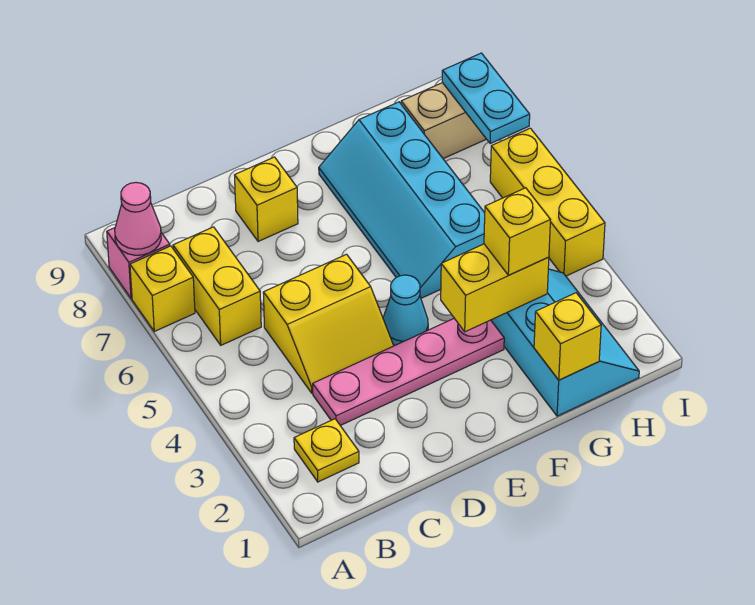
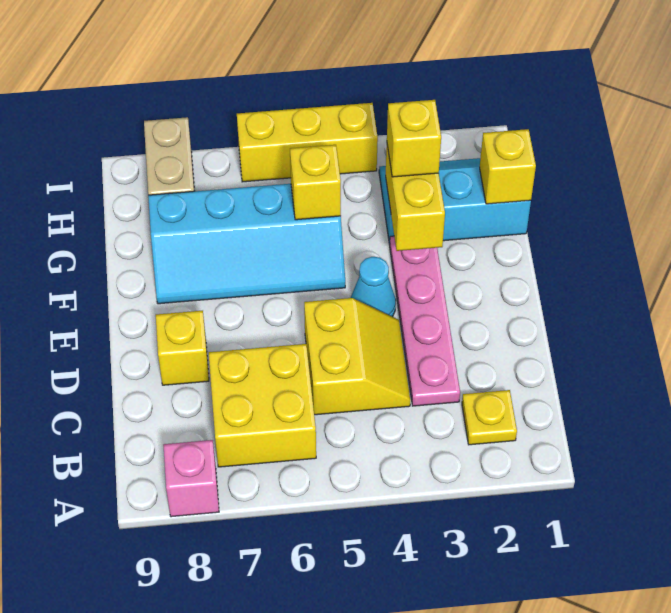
yellow 1x1 brick [130,246,195,331] -> yellow 1x1 brick moved to [290,145,341,220]
pink 1x1 cone [115,183,161,255] -> none
yellow 1x2 brick [173,227,261,345] -> yellow 2x2 brick [209,344,316,467]
cyan 1x2 plate [442,53,530,144] -> none

